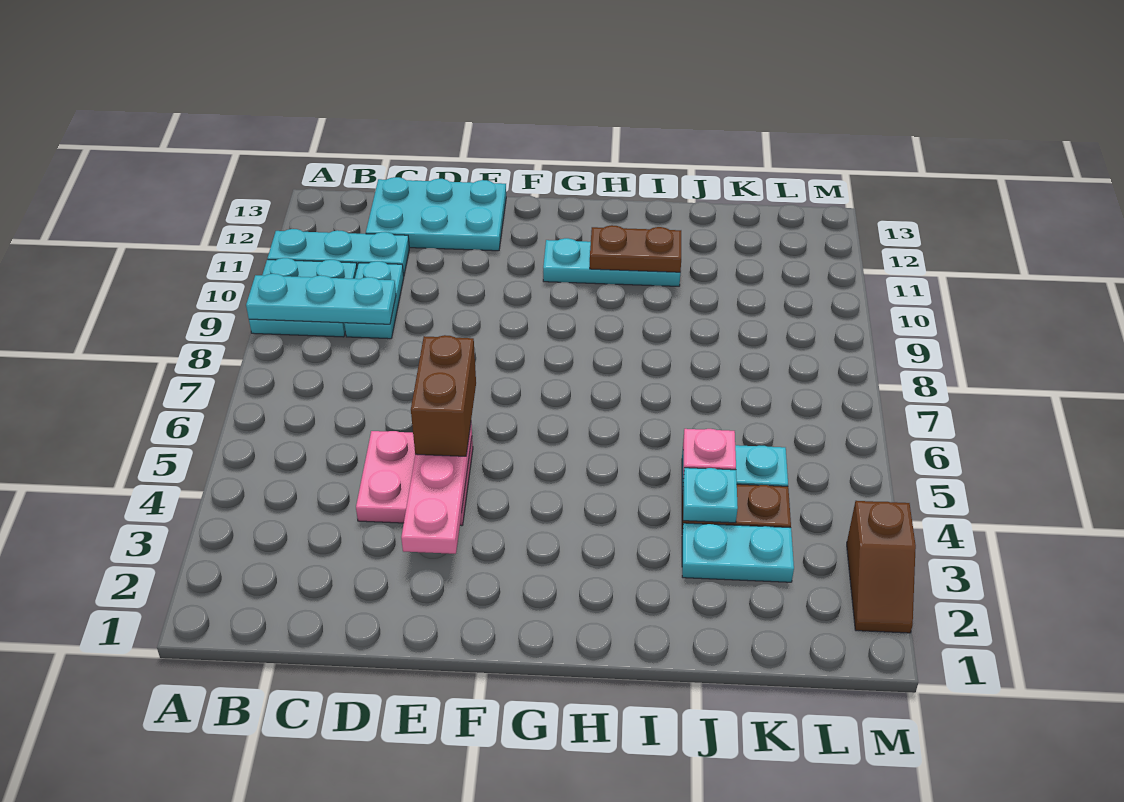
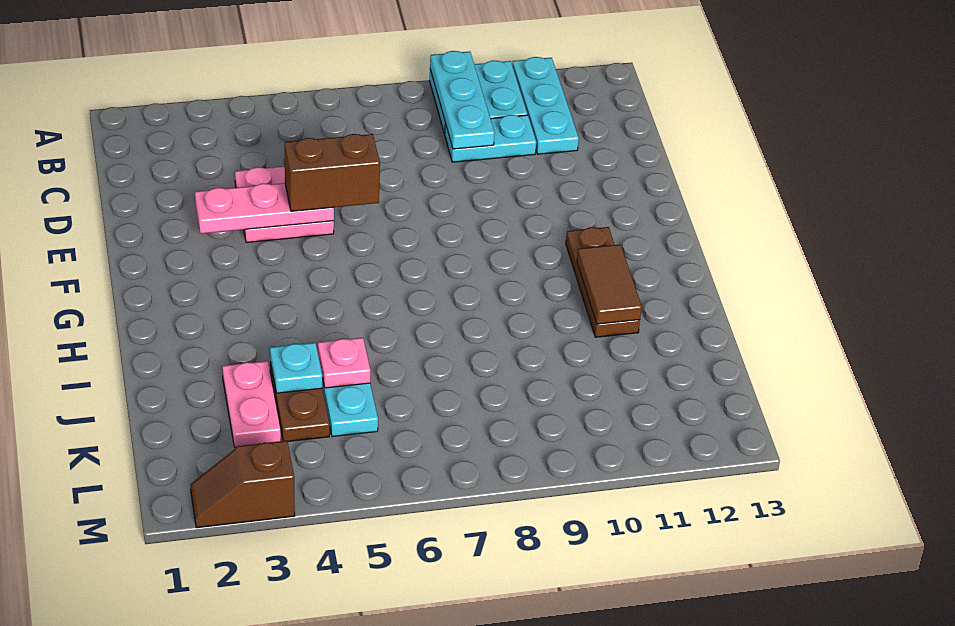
cyan 2x3 plate [366,177,506,251] -> none
cyan 1x3 plate [543,238,680,286] -> brown 1x3 plate [566,227,640,337]
brown 1x2 plate [590,225,681,272] -> brown 1x2 tile [577,244,642,324]
cyan 1x2 plate [682,523,794,582] -> pink 1x2 plate [222,361,281,447]

